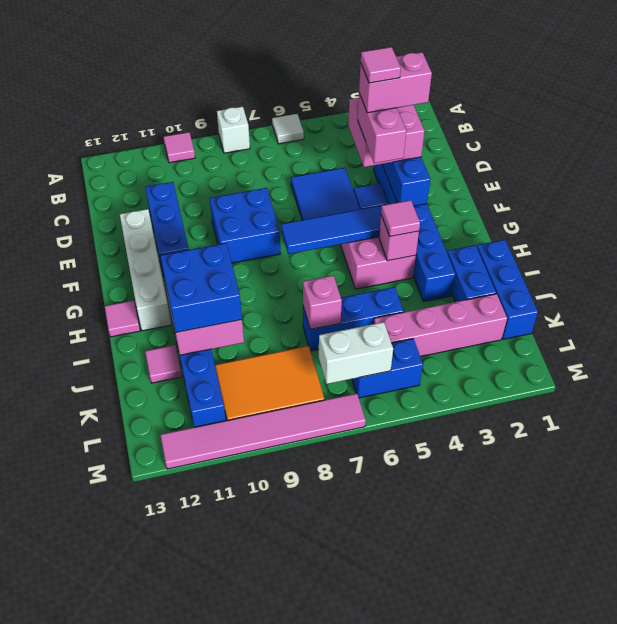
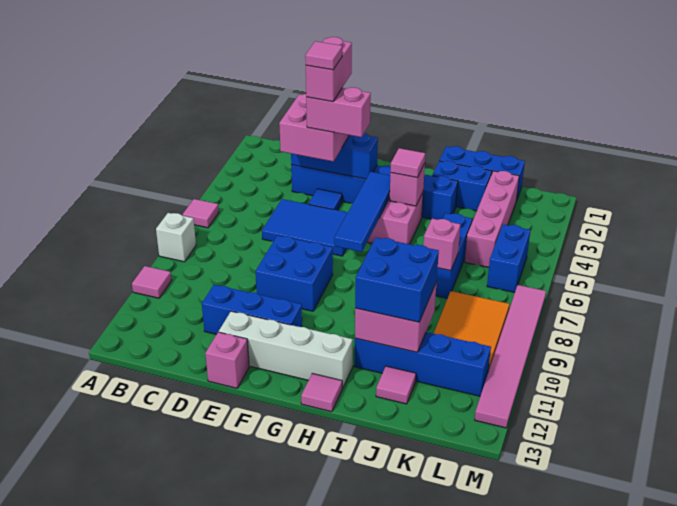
white 1x1 tile [272,114,304,144] -> pink 1x1 tile [183,199,219,228]
none -> pink 1x1 brick [205,332,249,388]
white 1x2 brick [319,322,393,384] -> none

